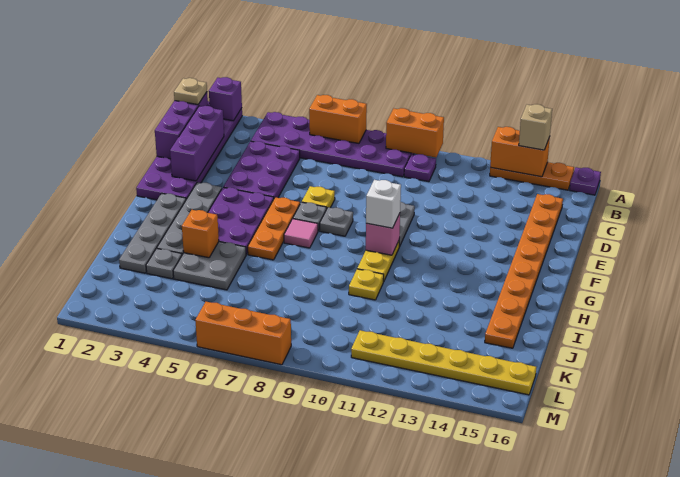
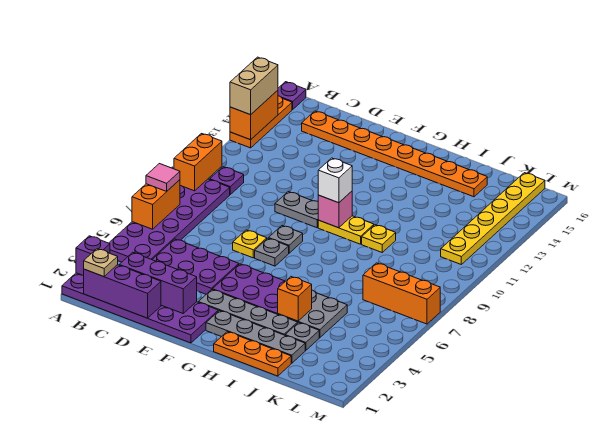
tan 1x1 brick [519,104,552,150] -> tan 1x2 brick [230,57,278,115]
orange 1x3 plate [248,197,300,260] -> orange 1x3 plate moved to [214,332,291,376]
pink 1x1 tile [284,219,318,248] -> pink 1x1 tile moved to [146,164,180,191]
orange 1x3 brick [195,302,291,365] -> orange 1x3 brick turned to [363,263,440,324]

